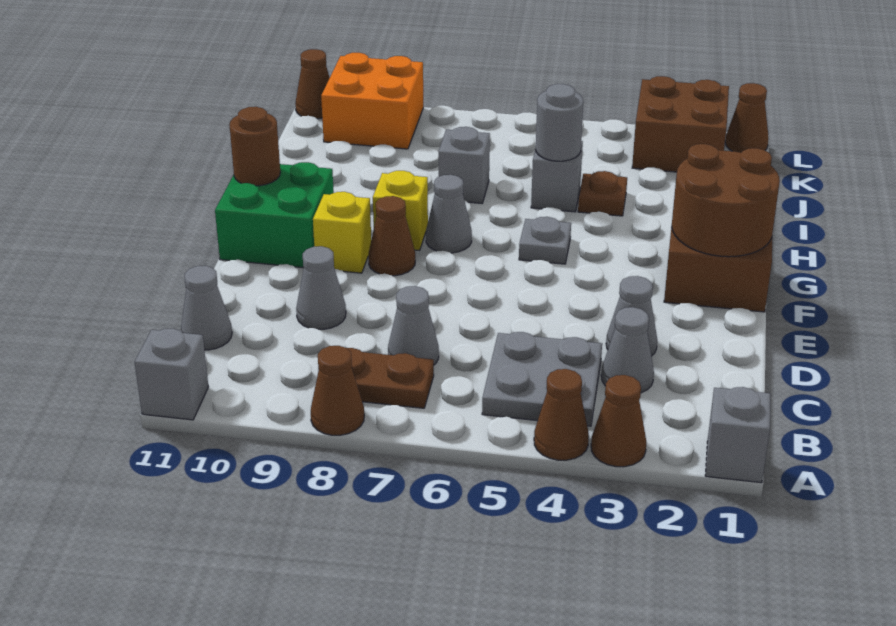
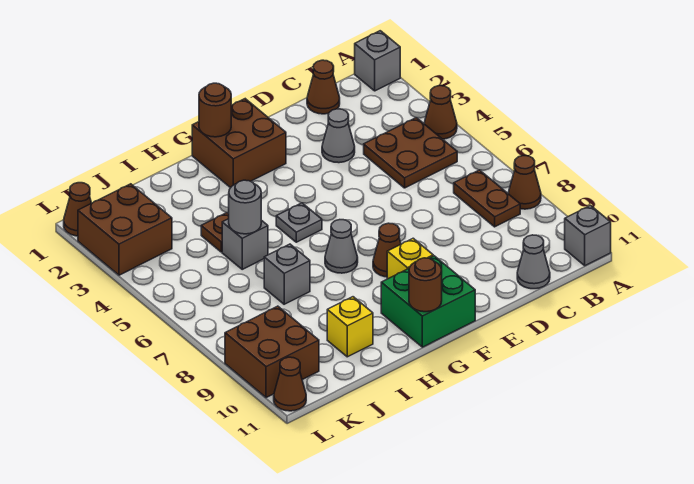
brown 1x1 cone [591,375,646,467] -> brown 1x1 cone moved to [307,60,340,114]
grey 2x2 plate [482,332,602,426] -> brown 2x2 plate [364,118,457,188]
grey 1x1 cone [601,307,654,393] -> none
grey 1x1 cone [388,286,439,365] -> none
grey 1x1 cone [296,246,346,329] -> none
brown 2x2 round brick [672,144,780,257] -> brown 1x1 round brick [199,83,231,137]
yellow 1x1 brick [373,171,428,250] -> yellow 1x1 brick moved to [327,297,373,357]
orange 2x2 brick [321,53,423,149] -> brown 2x2 brick [225,306,319,398]

